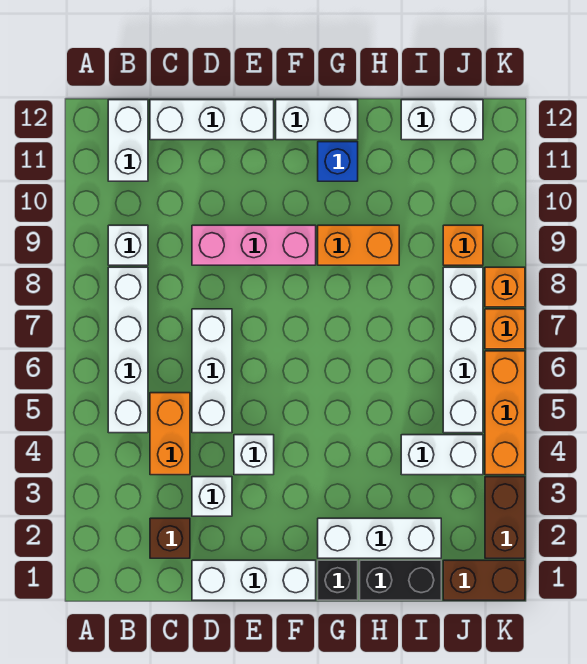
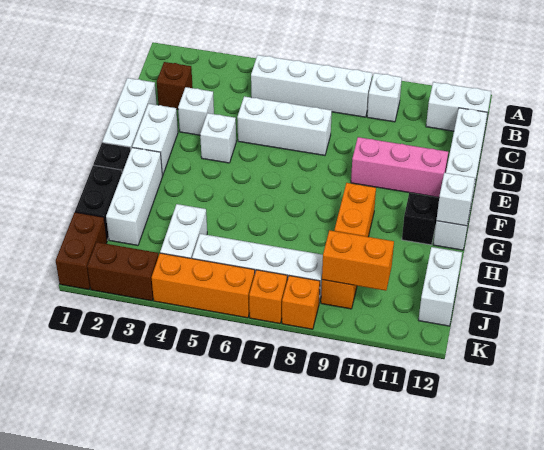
orange 1x2 brick [150,393,190,475] -> orange 1x2 brick moved to [322,230,394,291]
pink 1x3 brick [192,225,316,265] -> pink 1x3 brick turned to [351,137,448,197]
none -> white 1x2 brick [132,104,178,176]
blue 1x1 brick [318,142,358,181] -> black 1x1 brick [402,193,439,245]
none -> white 1x1 brick [436,173,475,226]

